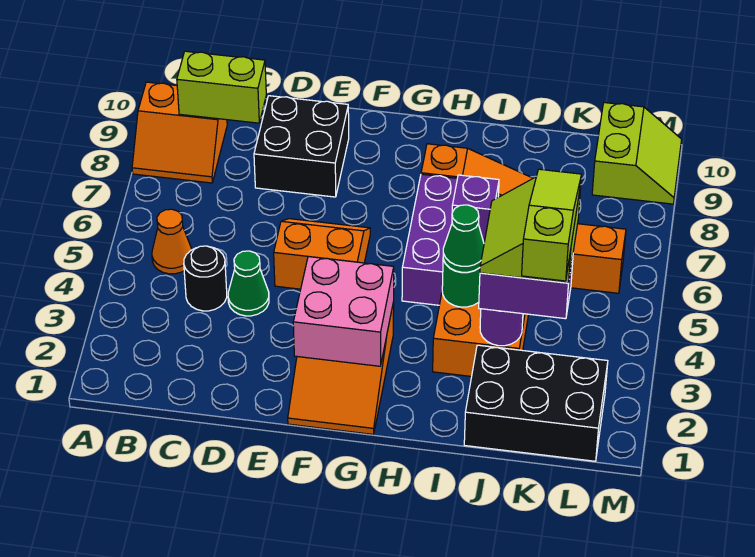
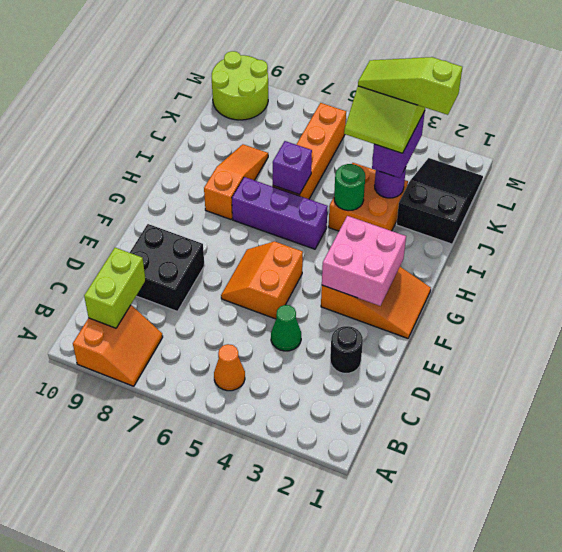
black 1x1 round brick [184,246,227,311] -> black 1x1 round brick moved to [330,326,363,374]
green 1x1 cone [443,205,484,272] -> none
black 2x3 brick [464,345,608,461] -> black 2x3 slope [396,158,483,244]
lime 2x2 slope [592,103,682,204] -> lime 2x2 round brick [212,51,268,120]

